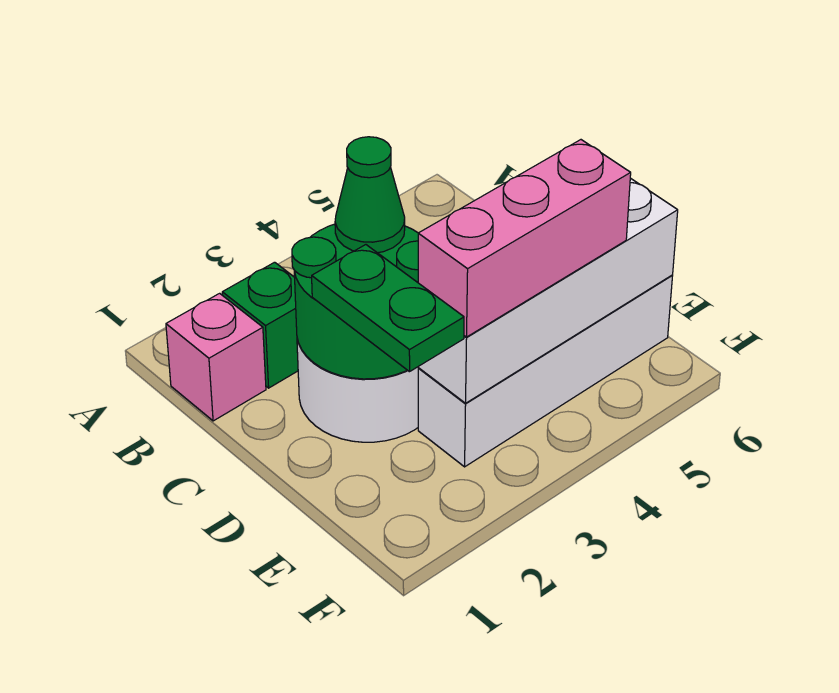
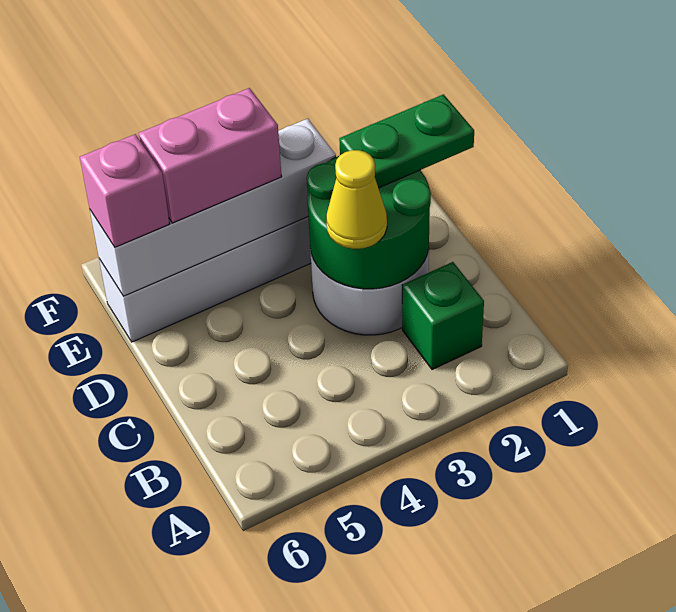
pink 1x1 brick [166,293,266,421] -> pink 1x1 brick moved to [80,134,169,247]
green 1x1 cone [335,137,405,253] -> yellow 1x1 cone [326,150,387,249]
green 1x2 plate [312,245,464,372] -> green 1x2 plate turned to [339,94,474,188]
pink 1x3 brick [418,140,631,337] -> pink 1x2 brick [138,88,282,223]

